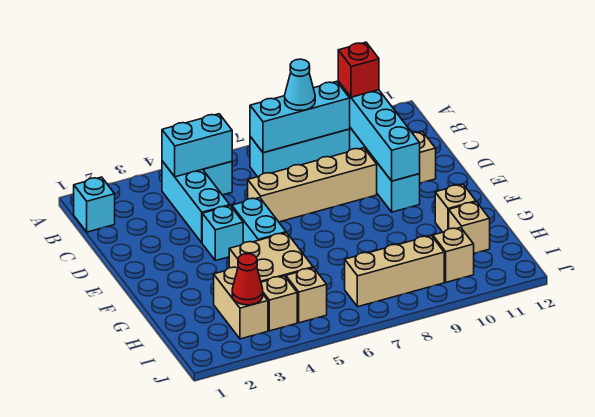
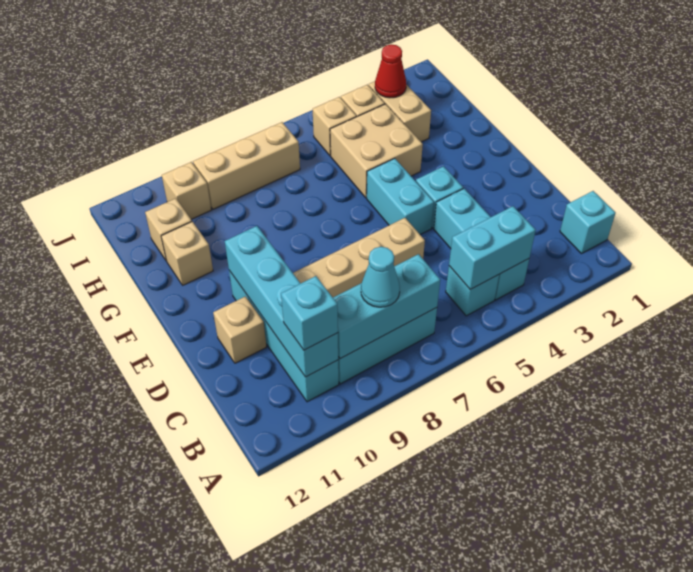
red 1x1 brick [338,42,379,97] -> cyan 1x1 brick [281,276,338,350]

